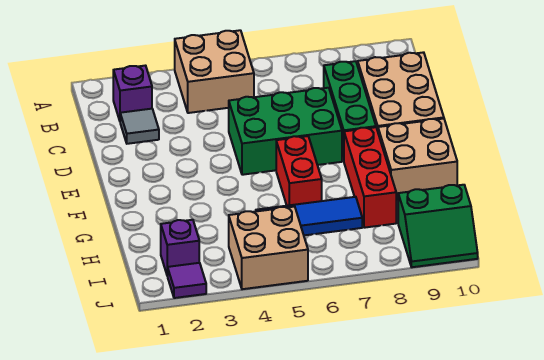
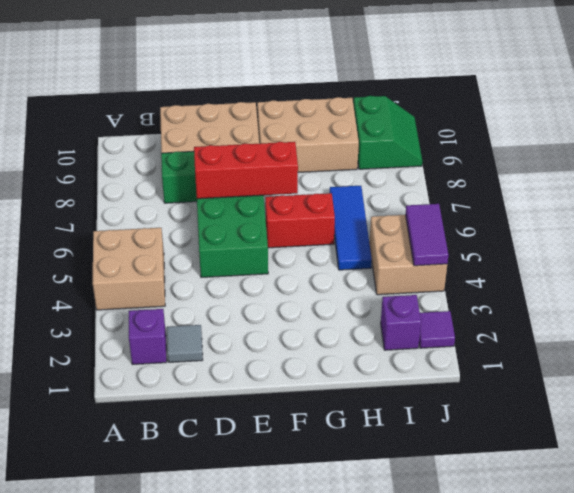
red 1x3 brick [344,127,396,228] -> red 1x3 brick moved to [194,142,298,199]
tan 2x2 brick [378,119,457,201] -> tan 2x3 brick [257,97,359,172]
none -> purple 1x2 tile [405,204,448,266]

